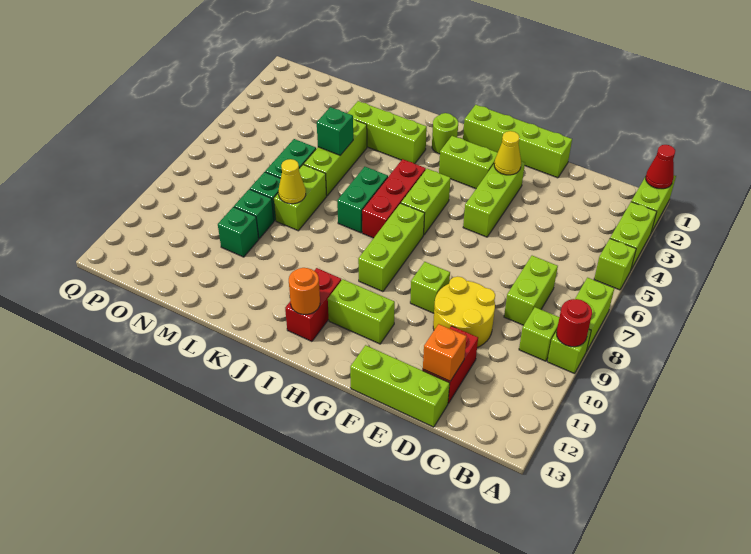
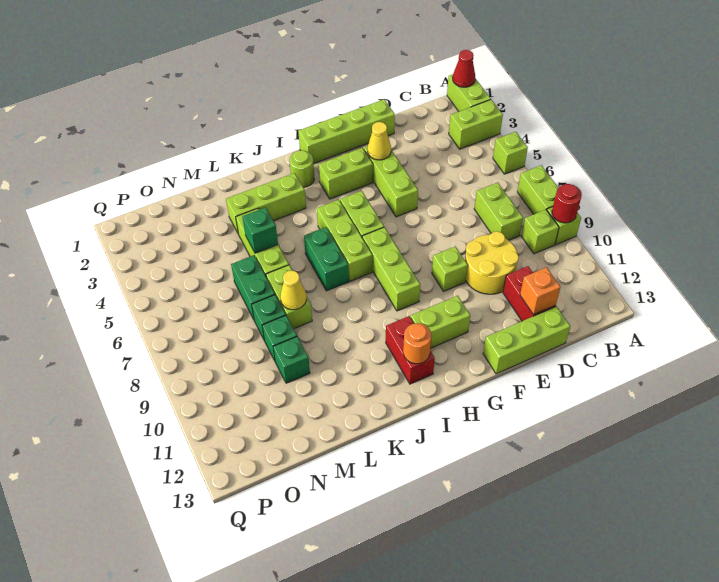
lime 1x2 brick [610,202,657,269] -> lime 1x2 brick turned to [449,100,503,149]
red 1x3 brick [362,159,426,238] -> lime 1x3 brick [317,200,372,281]

